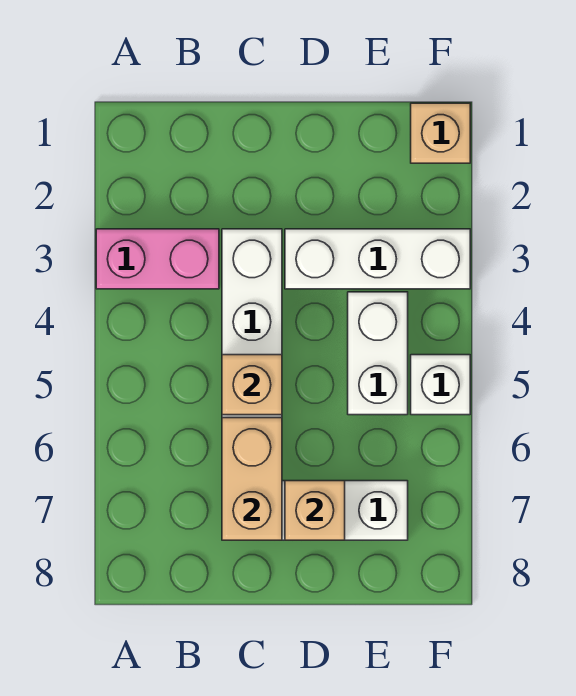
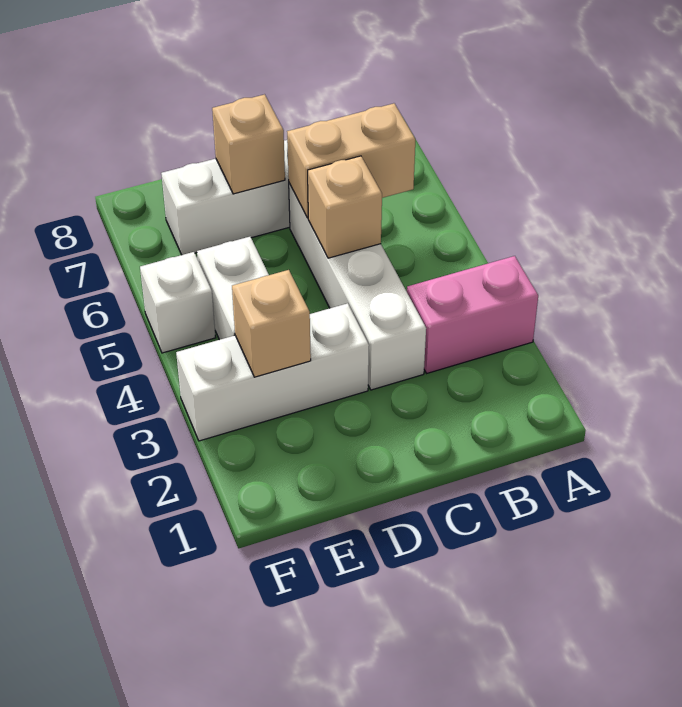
tan 1x2 brick [222,418,282,540] -> tan 1x2 brick turned to [287,103,415,218]
tan 1x1 brick [411,103,470,163] -> tan 1x1 brick moved to [232,270,311,377]

